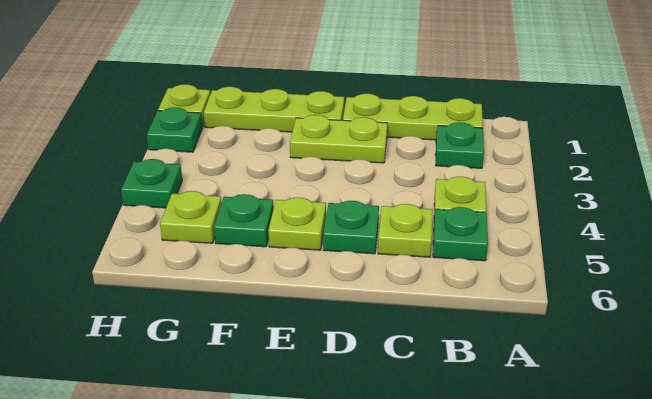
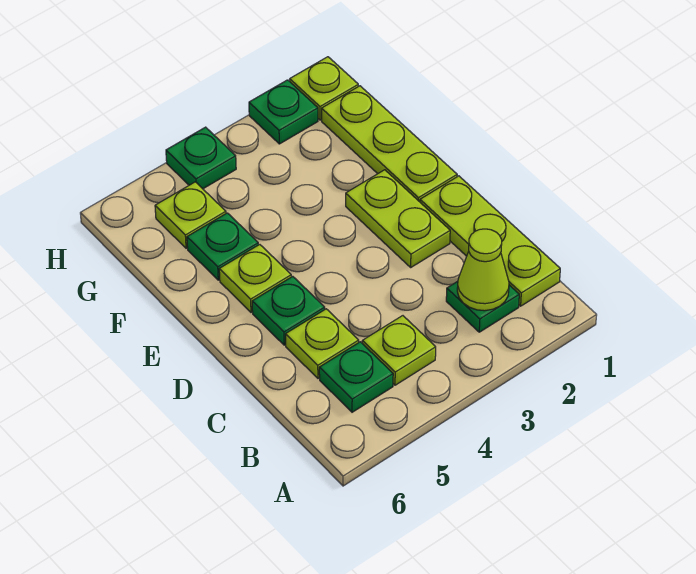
none -> lime 1x1 cone [457,229,509,311]

